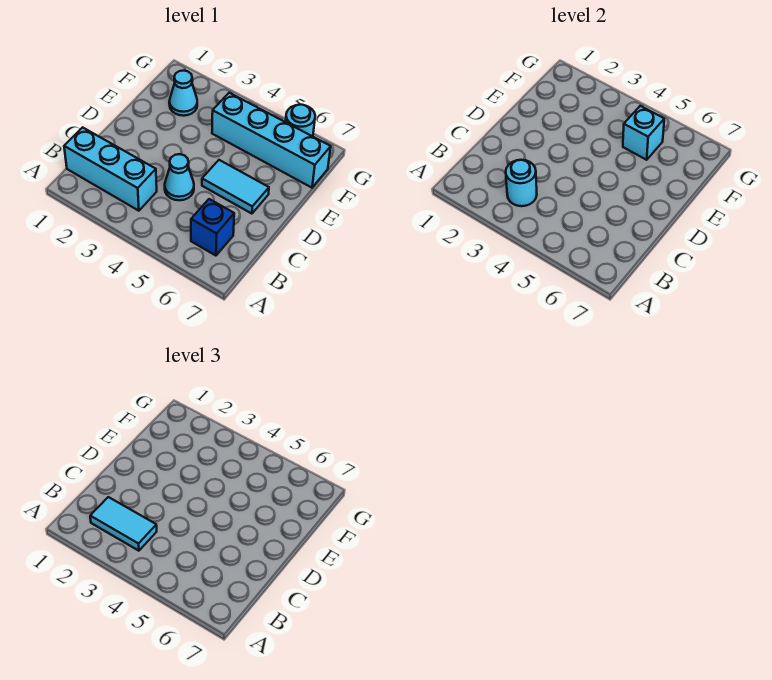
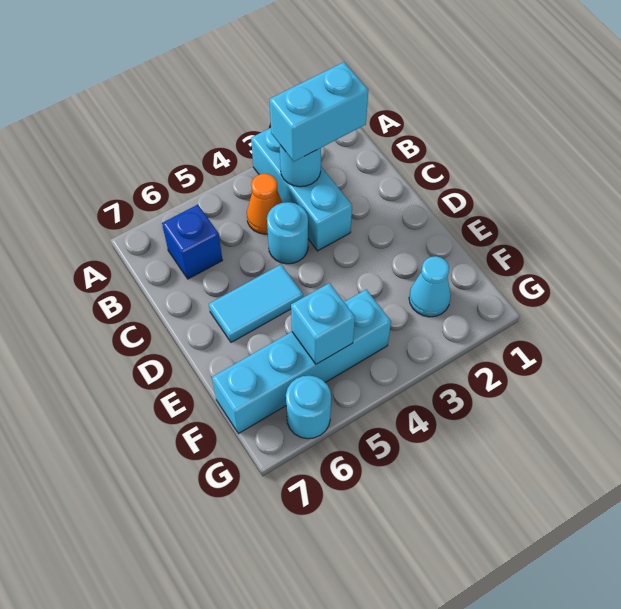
cyan 1x3 brick [64,127,157,211] -> cyan 1x3 brick turned to [251,128,352,251]
cyan 1x2 tile [90,497,157,551] -> cyan 1x2 brick [269,62,368,161]
none -> orange 1x1 cone [247,174,282,234]
cyan 1x1 cone [165,154,194,200] -> cyan 1x1 round brick [267,202,308,264]

